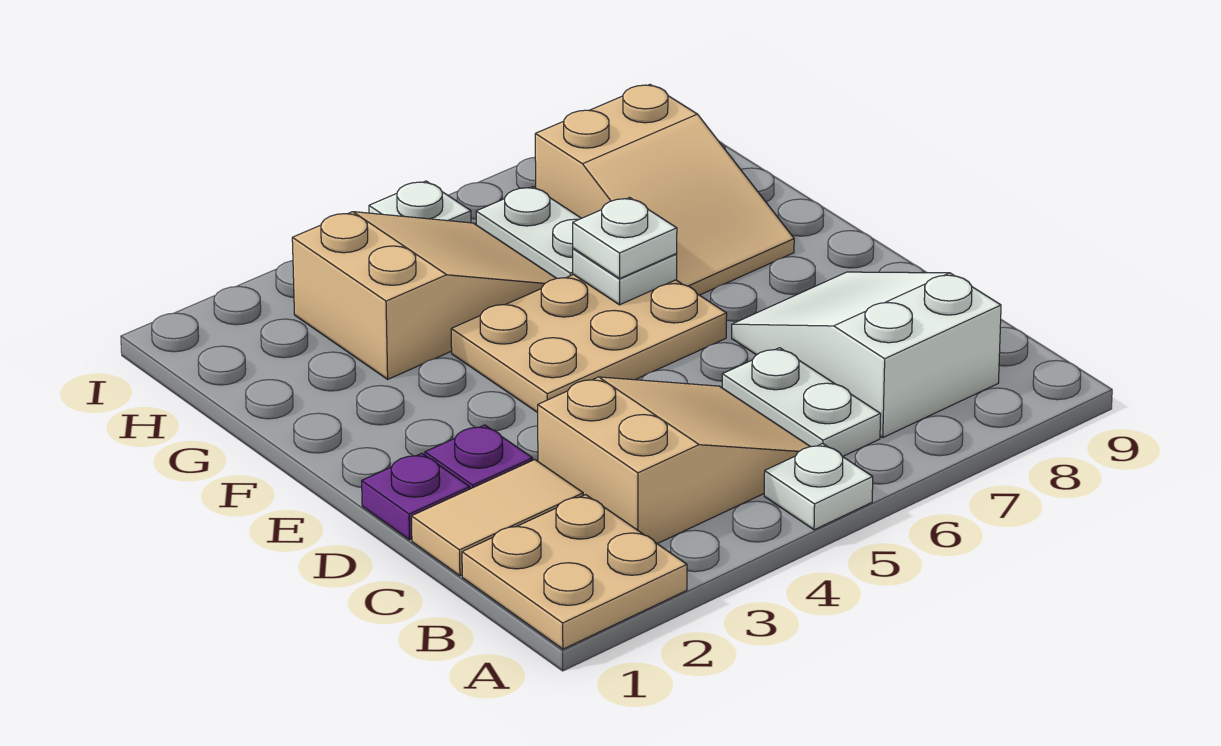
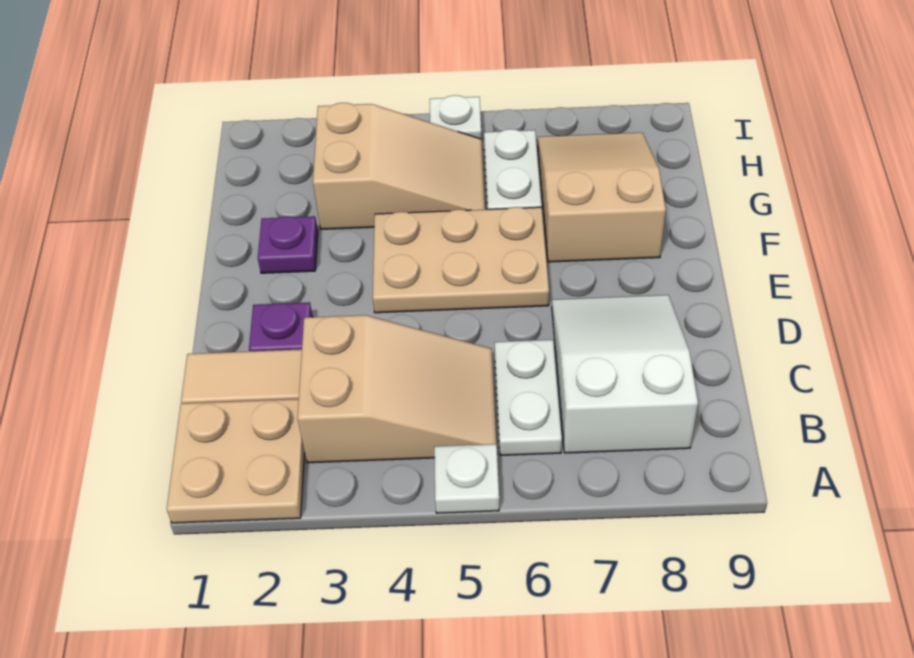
purple 1x1 plate [362,453,470,540] -> purple 1x1 plate moved to [258,216,318,273]
white 1x1 plate [573,248,677,305] -> none
white 1x1 plate [573,198,677,278] -> none
tan 2x3 slope [535,85,794,295] -> tan 2x3 slope turned to [538,133,666,262]

